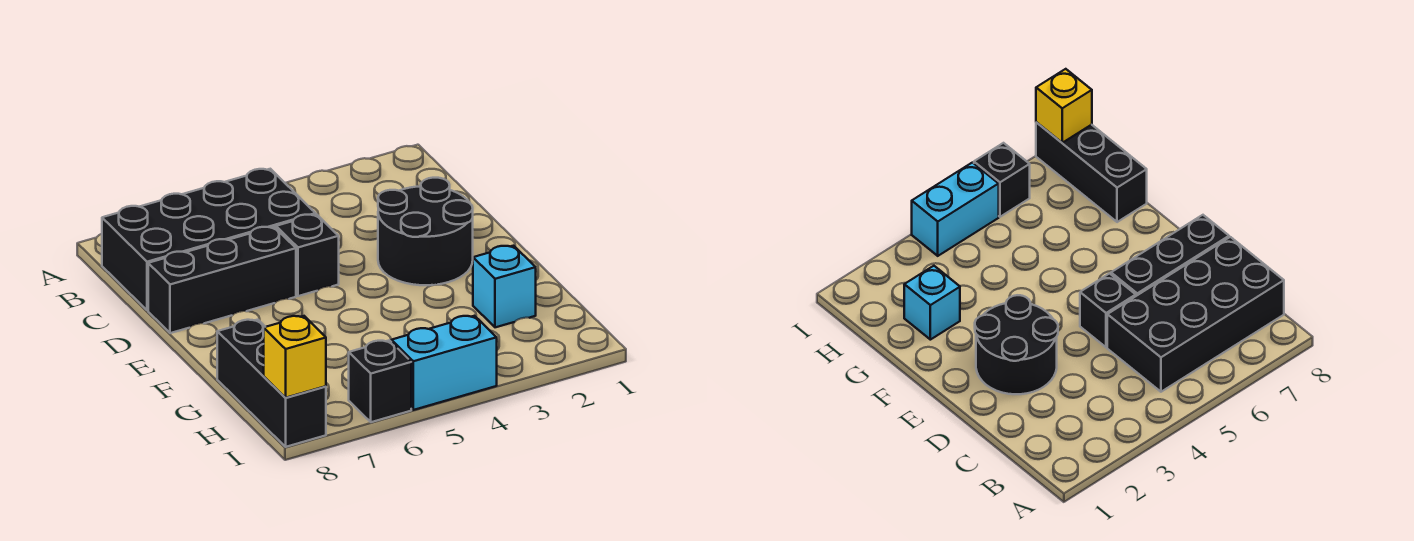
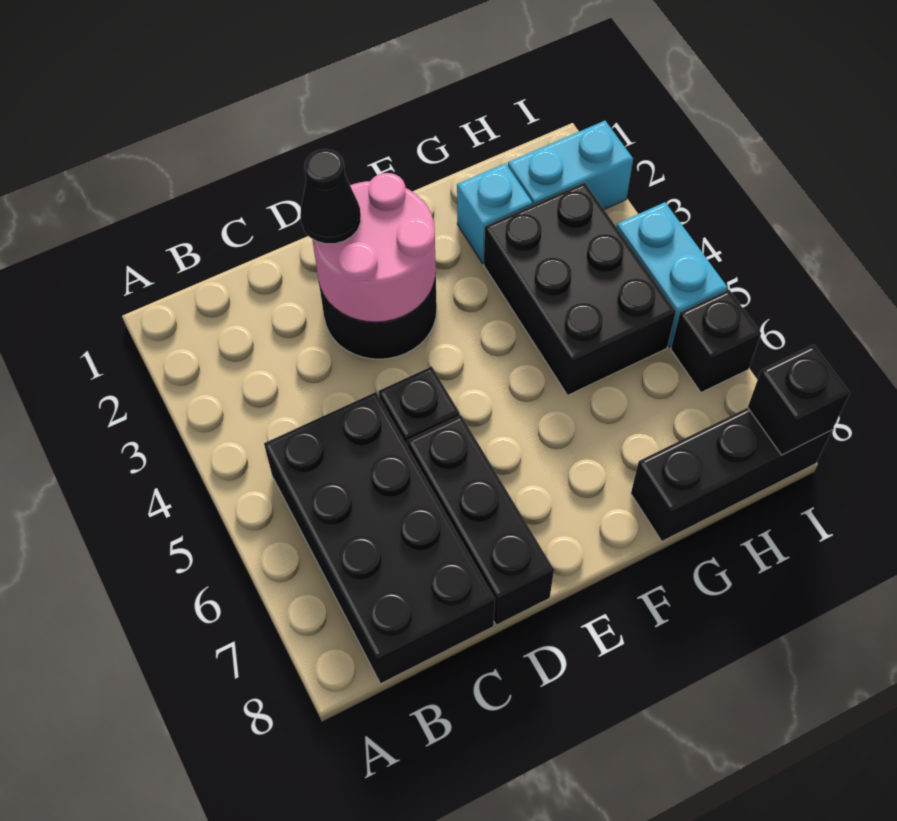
none -> pink 2x2 round brick [312,173,436,322]
none -> black 1x1 cone [300,149,361,244]
none -> black 2x3 brick [484,183,676,395]
none -> cyan 1x2 brick [508,121,633,209]
yellow 1x1 brick [264,316,326,398] -> black 1x1 brick [748,345,850,455]

